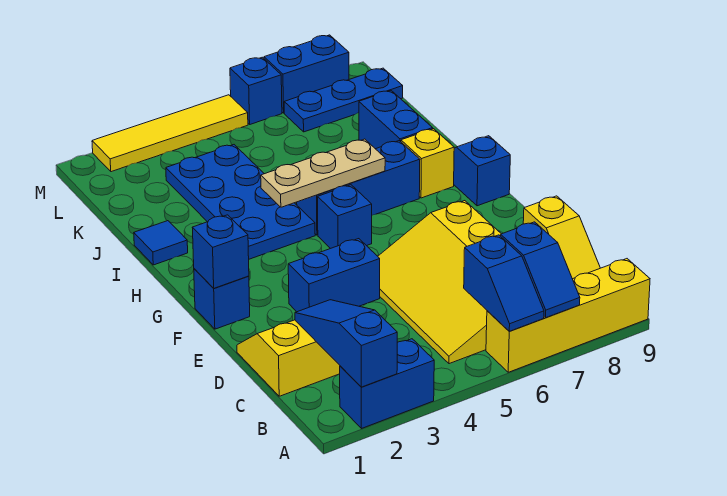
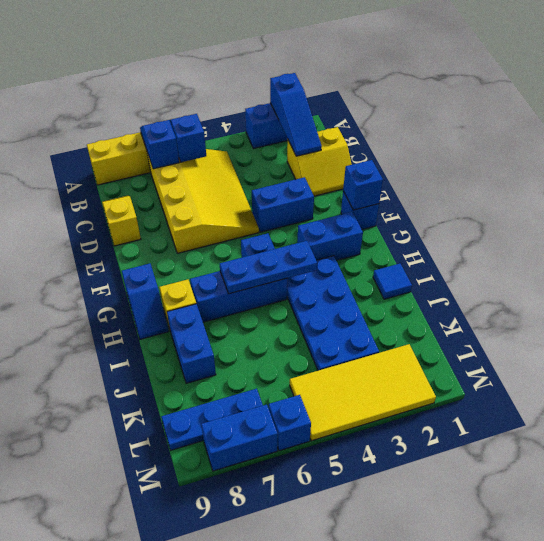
none -> blue 1x2 brick [297,212,363,261]
tan 1x3 plate [261,139,385,207] -> blue 1x3 plate [220,241,317,294]
yellow 1x4 tile [92,95,248,172] -> yellow 2x4 tile [290,344,436,441]

